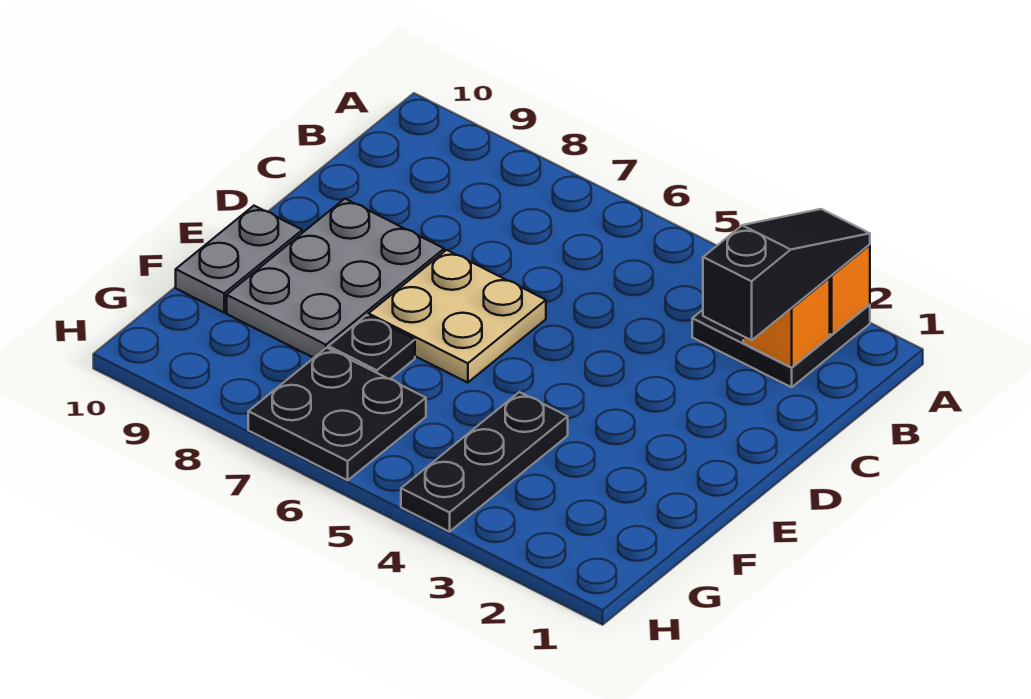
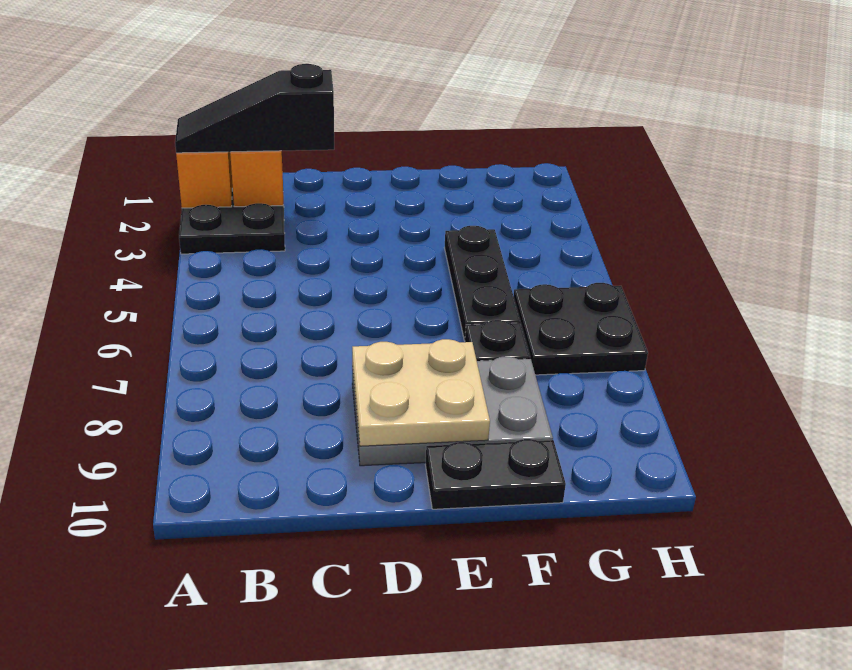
tan 2x2 plate [368,250,546,383] -> tan 2x2 plate moved to [352,339,490,446]
grey 1x2 plate [176,206,302,312] -> black 1x2 plate [425,439,566,509]
black 1x3 plate [401,392,568,532] -> black 1x3 plate turned to [444,226,520,341]

